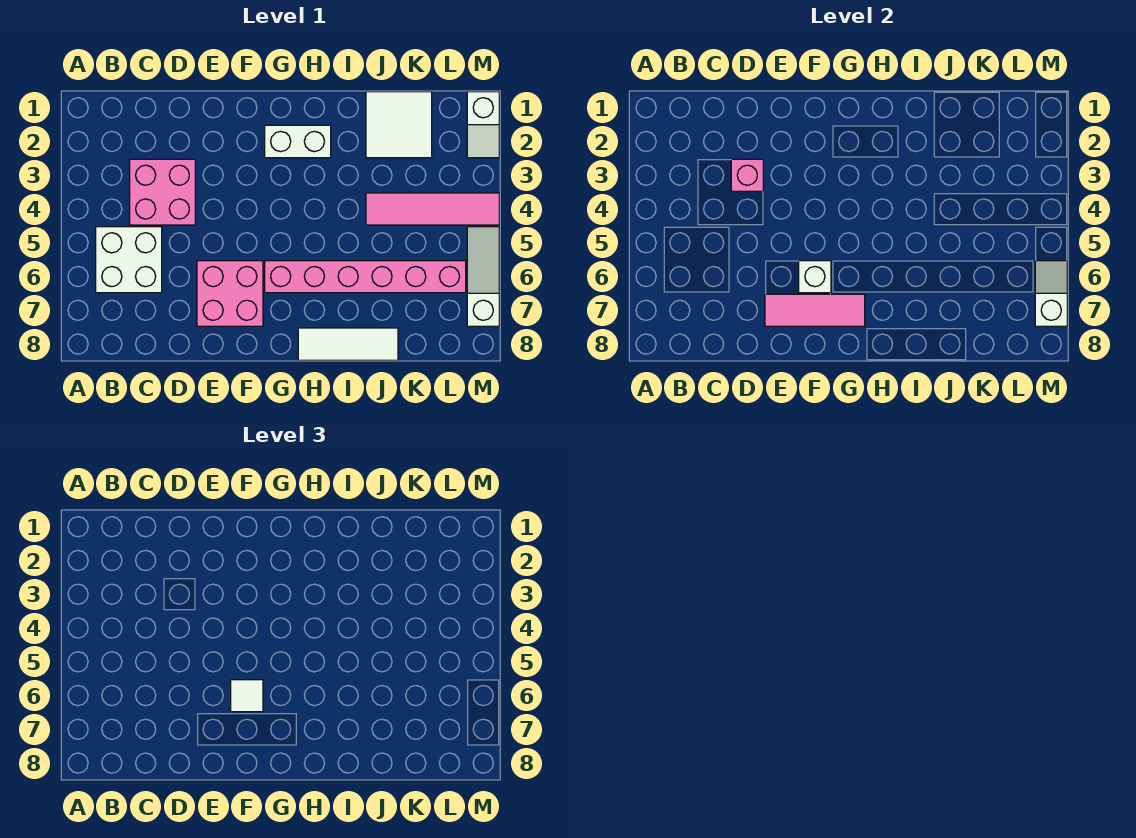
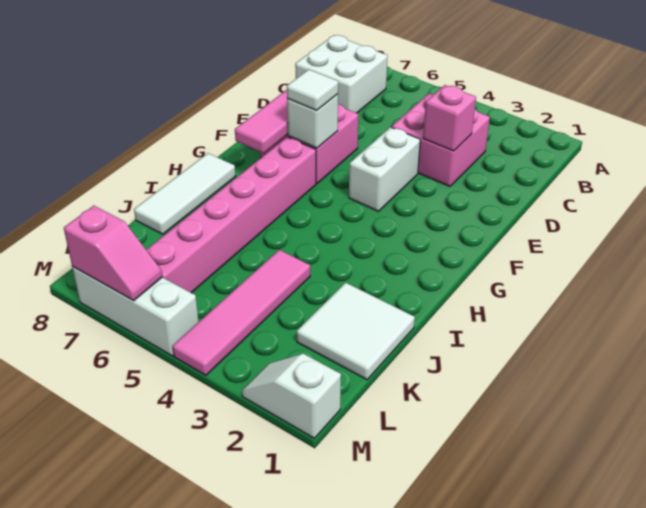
white 2x2 brick [96,227,162,293] -> white 2x2 brick moved to [295,35,388,113]
white 1x2 brick [265,125,331,158] -> white 1x2 brick moved to [349,127,420,211]
white 1x3 slope [467,227,499,326] -> white 1x3 brick [72,267,199,356]
white 1x2 slope [1035,261,1067,326] -> pink 1x2 slope [64,206,162,301]

